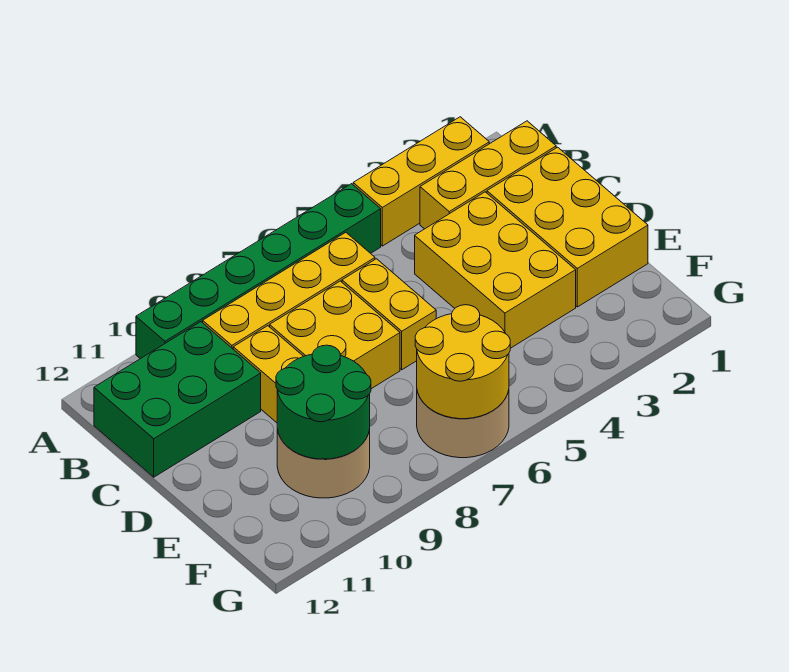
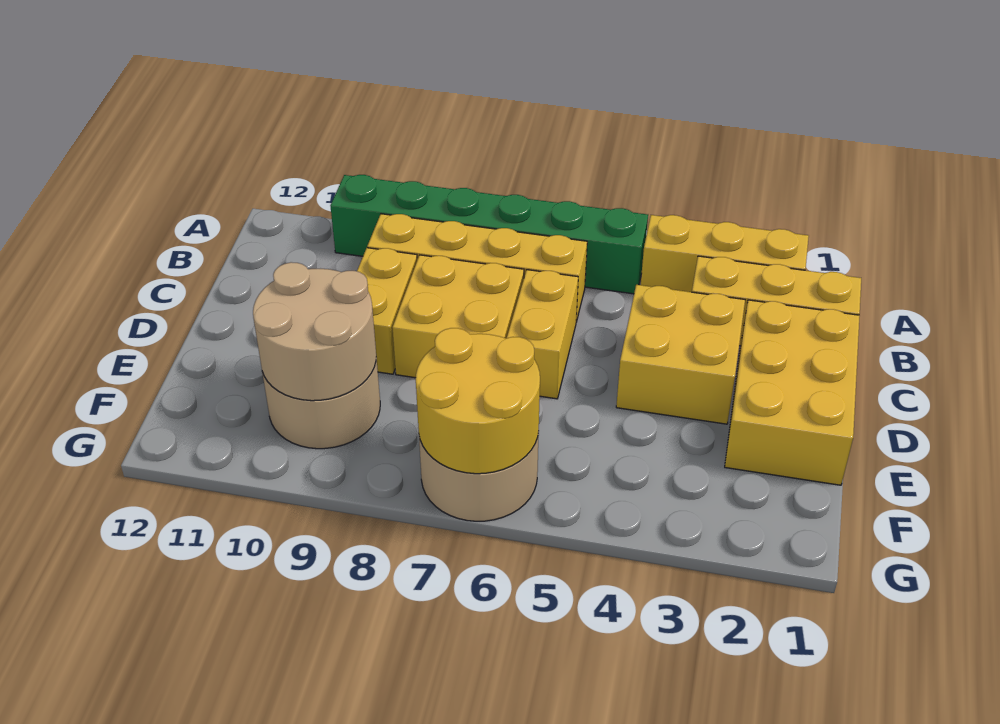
green 2x3 brick [94,322,261,477] -> none
yellow 2x3 brick [415,192,576,348] -> yellow 2x2 brick [616,285,745,424]
green 2x2 round brick [276,345,371,459] -> tan 2x2 round brick [253,262,376,401]

